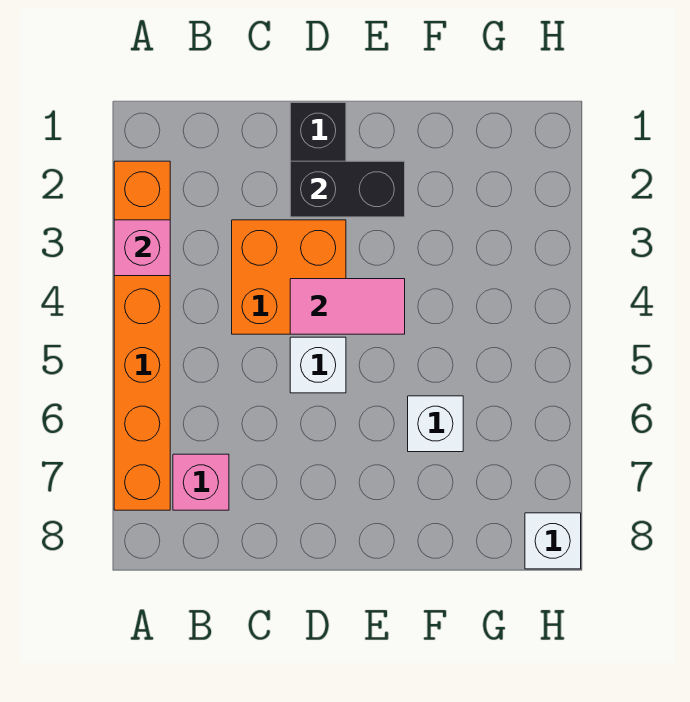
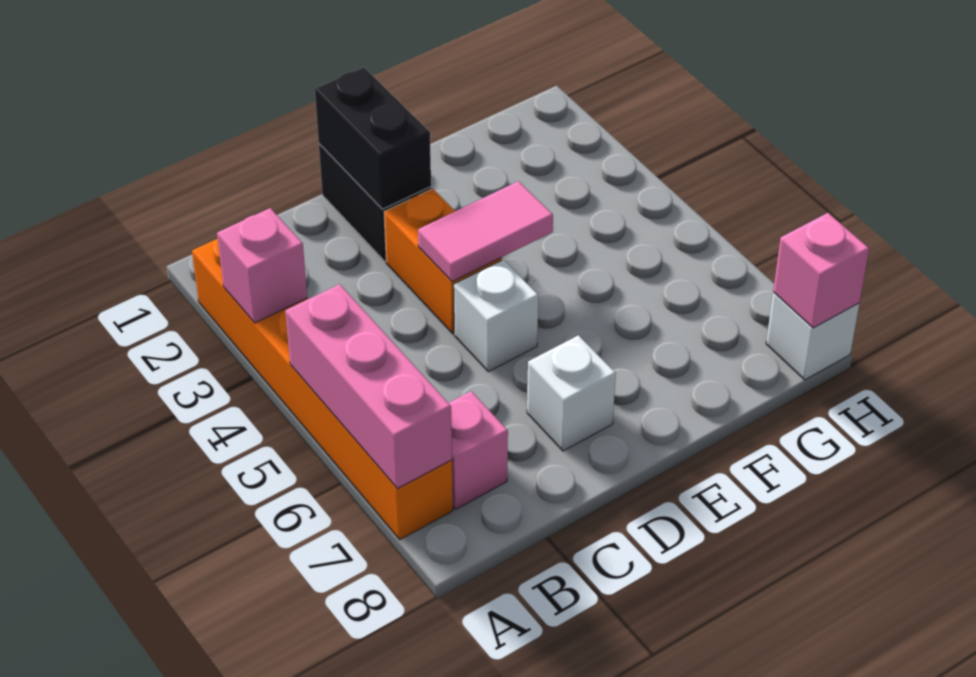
none -> pink 1x3 brick [285,284,452,489]
orange 2x2 brick [232,220,346,334] -> orange 1x2 brick [384,189,502,334]
black 1x2 brick [290,161,405,217] -> black 1x2 brick turned to [315,67,431,209]
white 1x1 brick [408,396,463,452] -> white 1x1 brick moved to [527,335,616,451]
none -> pink 1x1 brick [773,213,869,328]

